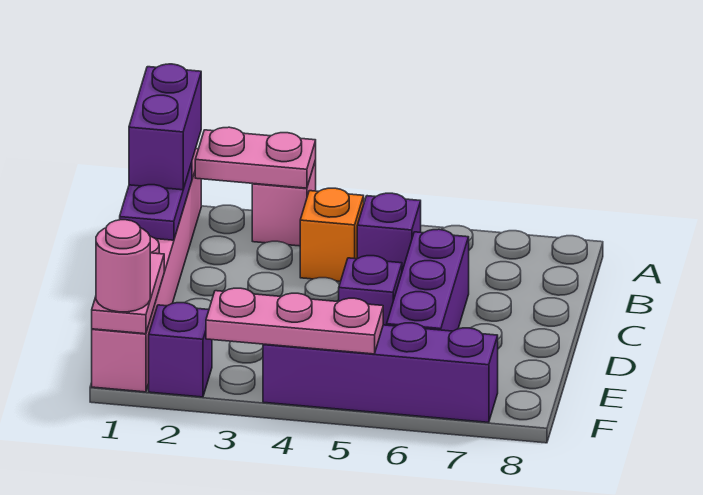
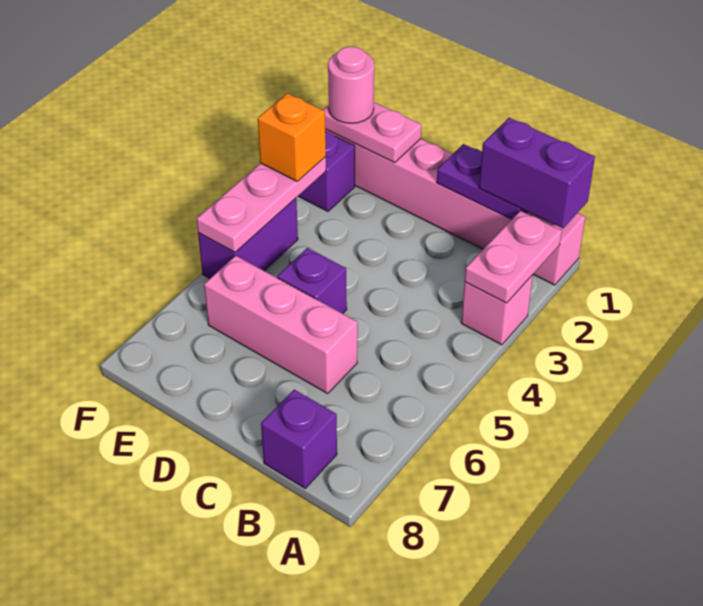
orange 1x1 brick [300,188,364,281] -> orange 1x1 brick moved to [258,93,326,181]
purple 1x1 brick [357,193,421,271] -> purple 1x1 brick moved to [261,390,337,488]
purple 1x3 brick [387,229,469,331] -> pink 1x3 brick [204,256,358,393]
purple 1x4 brick [263,323,498,422] -> purple 1x2 brick [198,198,298,278]

